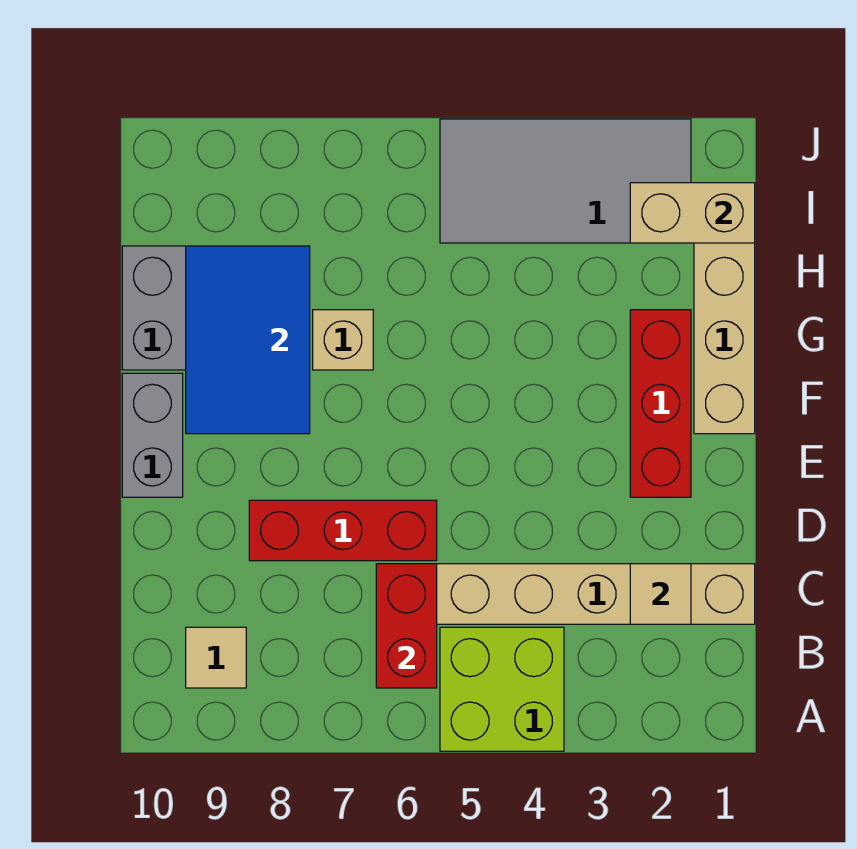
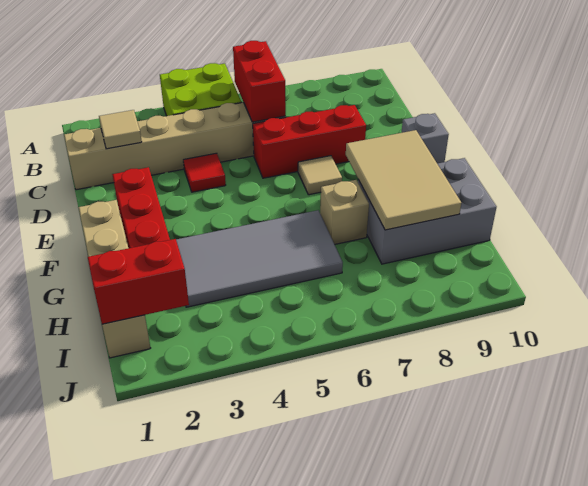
tan 1x1 tile [186,627,246,688] -> tan 1x1 tile moved to [298,156,342,195]
none -> red 1x1 tile [183,153,226,192]
grey 1x2 brick [122,373,183,497] -> grey 1x1 brick [402,113,449,163]
blue 2x3 tile [186,246,310,434] -> tan 2x3 tile [346,130,461,230]
tan 1x2 brick [630,183,755,243] -> red 1x2 brick [88,239,189,324]
grey 2x4 tile [440,119,691,243] -> grey 2x4 tile moved to [176,210,343,307]

